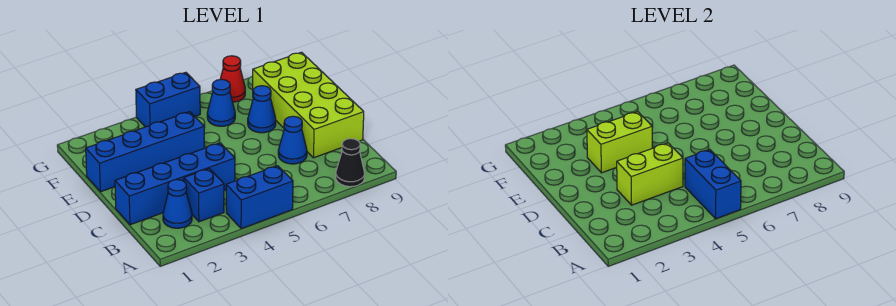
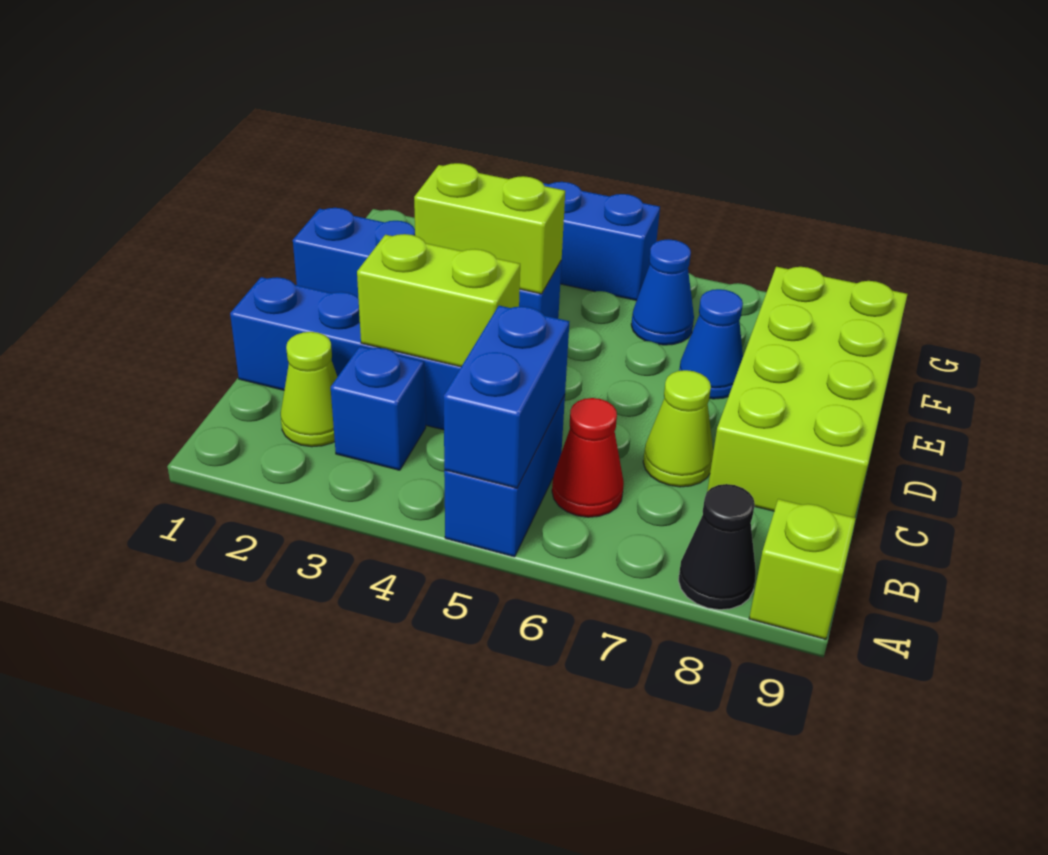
blue 1x2 brick [226,166,293,229] -> blue 1x2 brick turned to [444,395,565,557]
none -> lime 1x1 brick [749,499,856,639]
blue 1x1 cone [163,180,192,228] -> lime 1x1 cone [281,332,337,447]
blue 1x1 cone [278,116,307,164] -> lime 1x1 cone [643,370,713,487]
red 1x1 cone [220,56,245,102] -> red 1x1 cone moved to [552,398,624,517]

